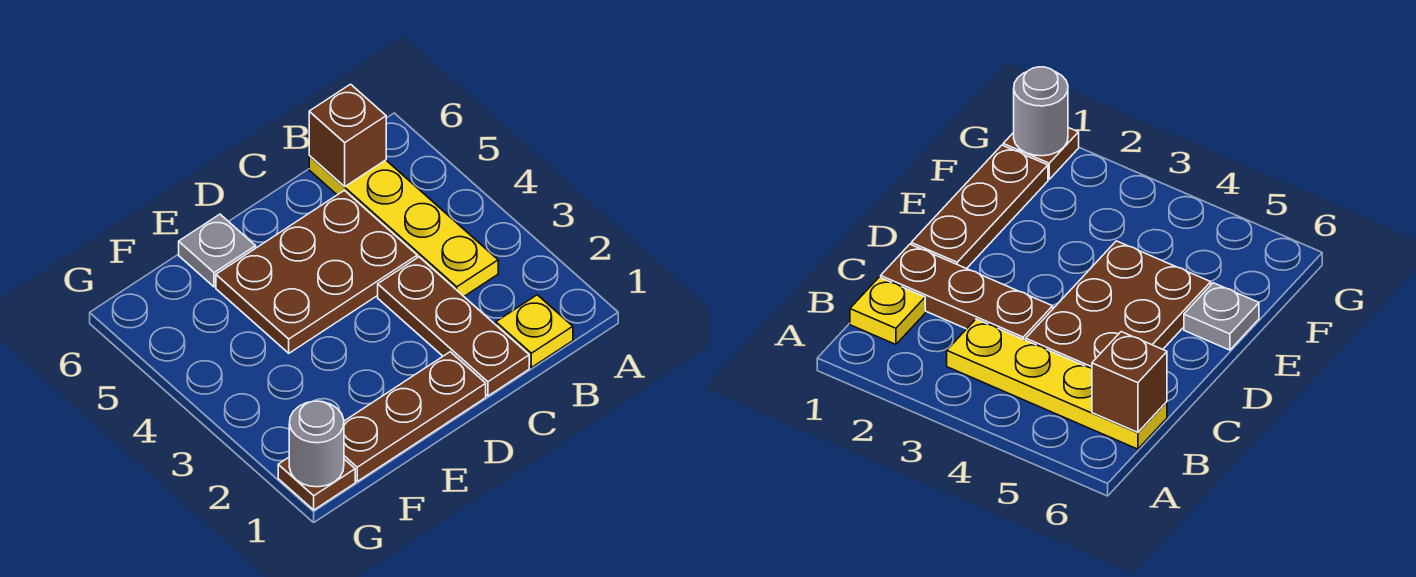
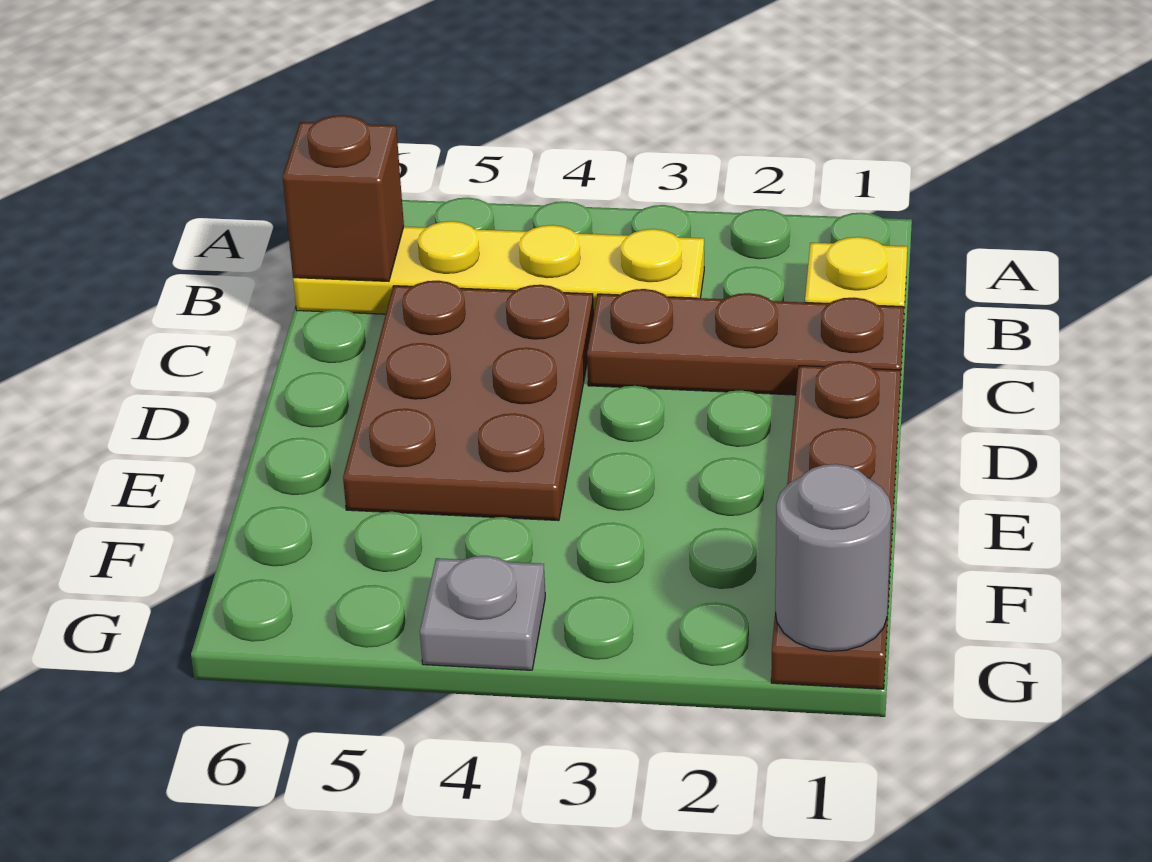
grey 1x1 plate [179,214,256,287] -> grey 1x1 plate moved to [420,556,545,670]

